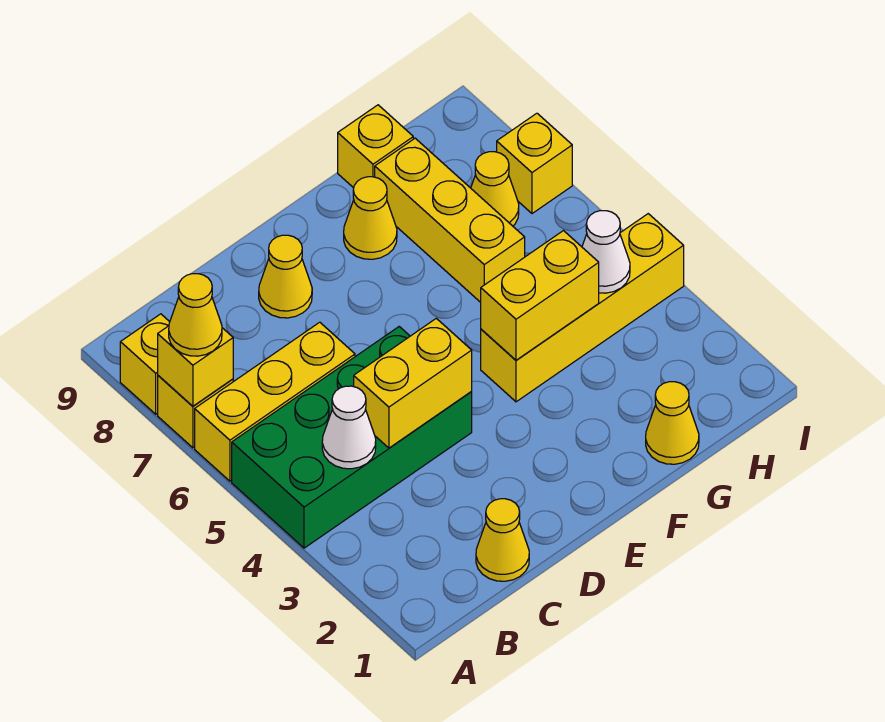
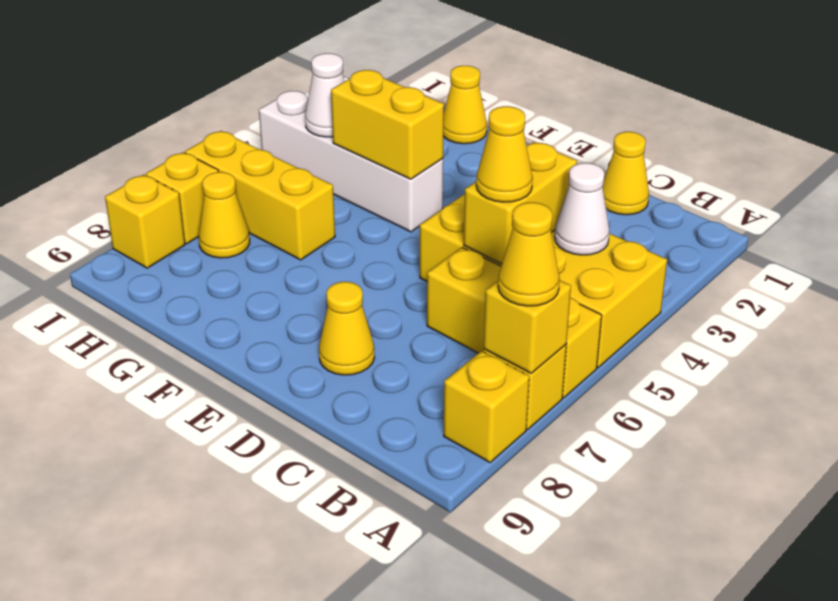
green 2x4 brick [232,327,472,548] -> yellow 2x4 brick [420,194,667,368]
yellow 1x2 brick [354,318,472,448] -> yellow 1x2 brick turned to [464,142,577,264]
yellow 1x4 brick [481,214,684,402] -> white 1x4 brick [259,91,443,232]
yellow 1x1 cone [344,177,397,259] -> yellow 1x1 cone moved to [476,106,533,202]
yellow 1x3 brick [375,138,525,302] -> yellow 1x3 brick turned to [185,131,335,260]
yellow 1x1 brick [338,105,413,188] -> yellow 1x1 brick moved to [105,175,185,268]

